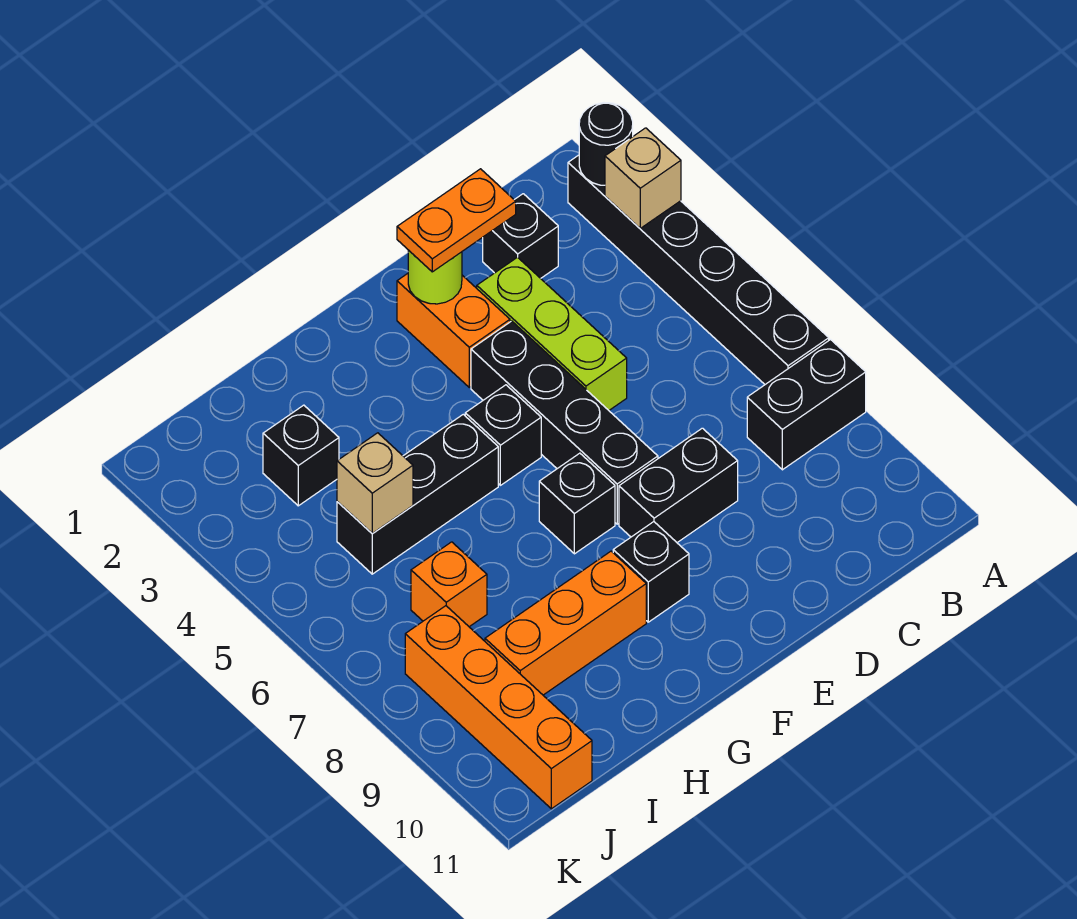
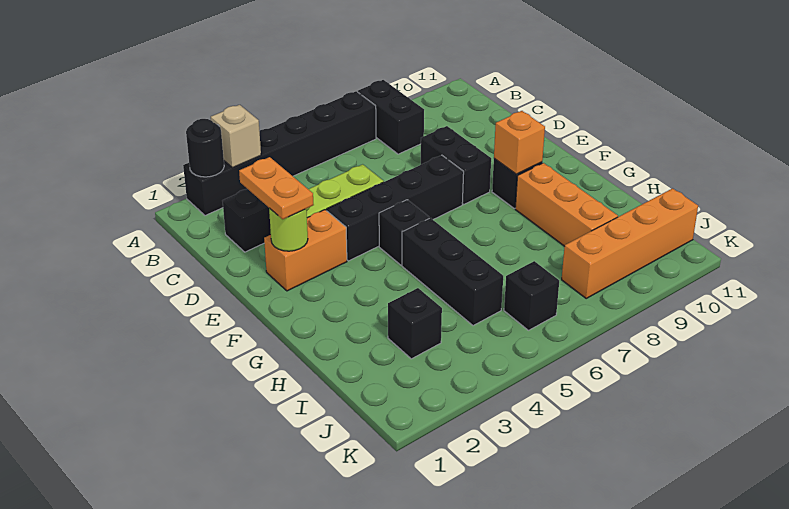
black 1x1 brick [539,453,615,554] -> black 1x1 brick moved to [504,261,559,330]
tan 1x1 brick [337,433,413,534] -> none
orange 1x1 brick [411,542,487,627] -> orange 1x1 brick moved to [494,111,545,174]

